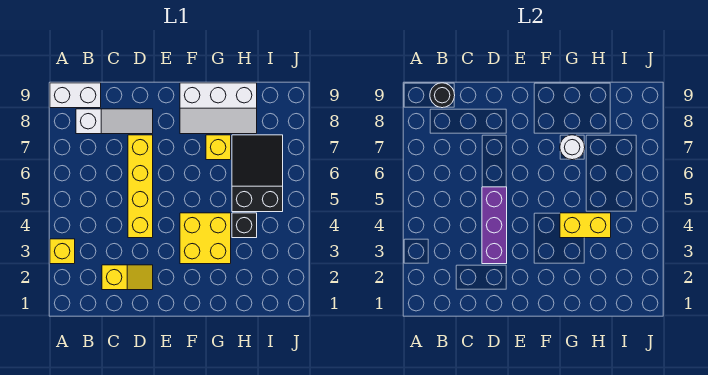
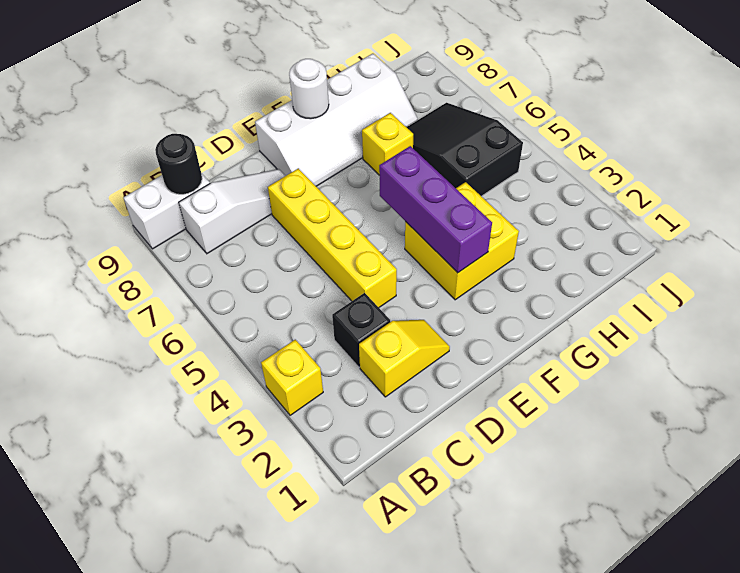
purple 1x3 brick [482,187,507,264] -> purple 1x3 brick moved to [379,146,492,273]
white 2x3 slope [180,83,257,134] -> white 2x4 slope [255,54,418,186]
yellow 1x2 brick [560,213,611,238] -> none
white 1x1 round brick [560,135,585,160] -> white 1x1 round brick moved to [289,59,329,119]
black 1x1 brick [232,213,257,238] -> black 1x1 brick moved to [332,293,390,367]

